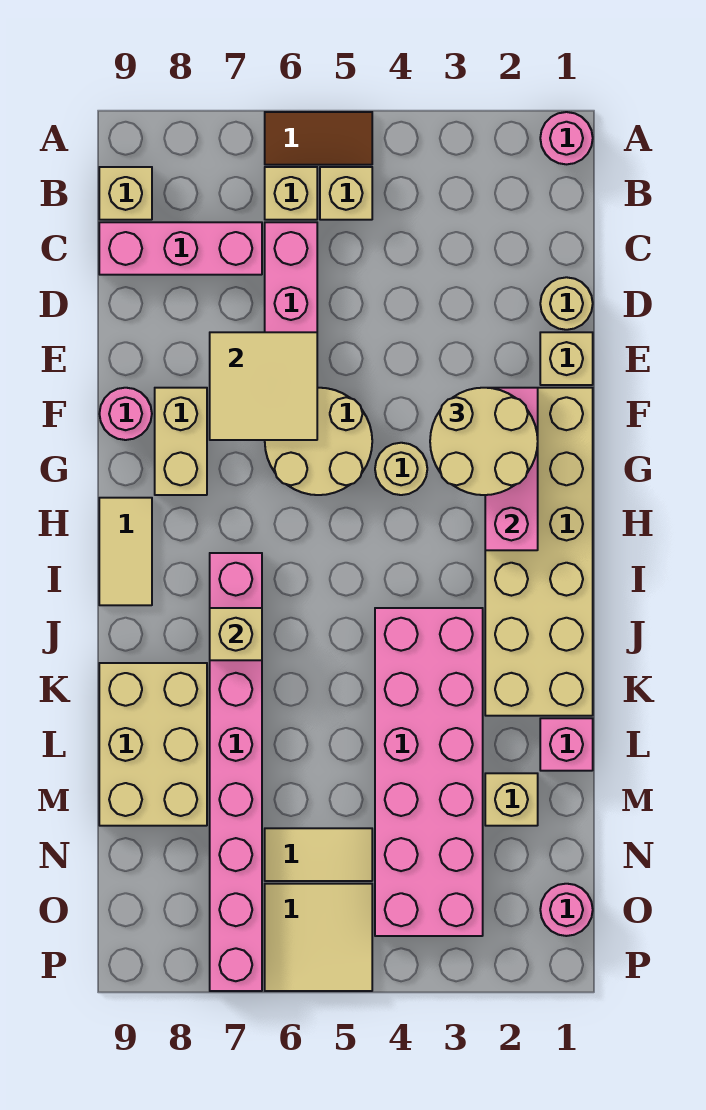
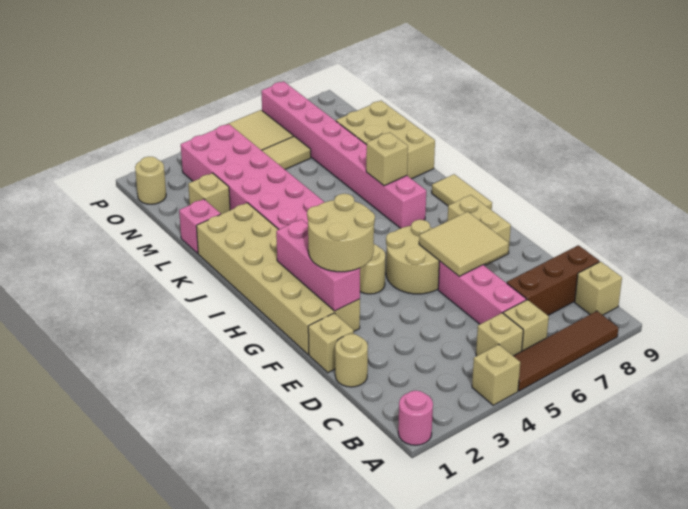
none -> tan 1x1 brick [472,344,520,405]
brown 1x2 tile [265,112,372,165] -> brown 1x4 tile [514,311,619,391]
pink 1x3 brick [99,222,262,275] -> brown 1x3 brick [507,245,599,315]
pink 1x1 round brick [99,388,152,440] -> none
pink 1x1 round brick [540,884,593,936] -> tan 1x1 round brick [135,157,166,204]

